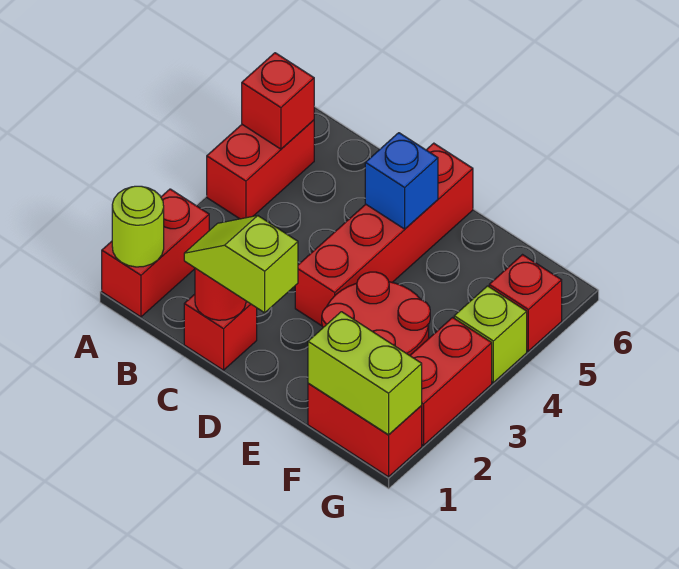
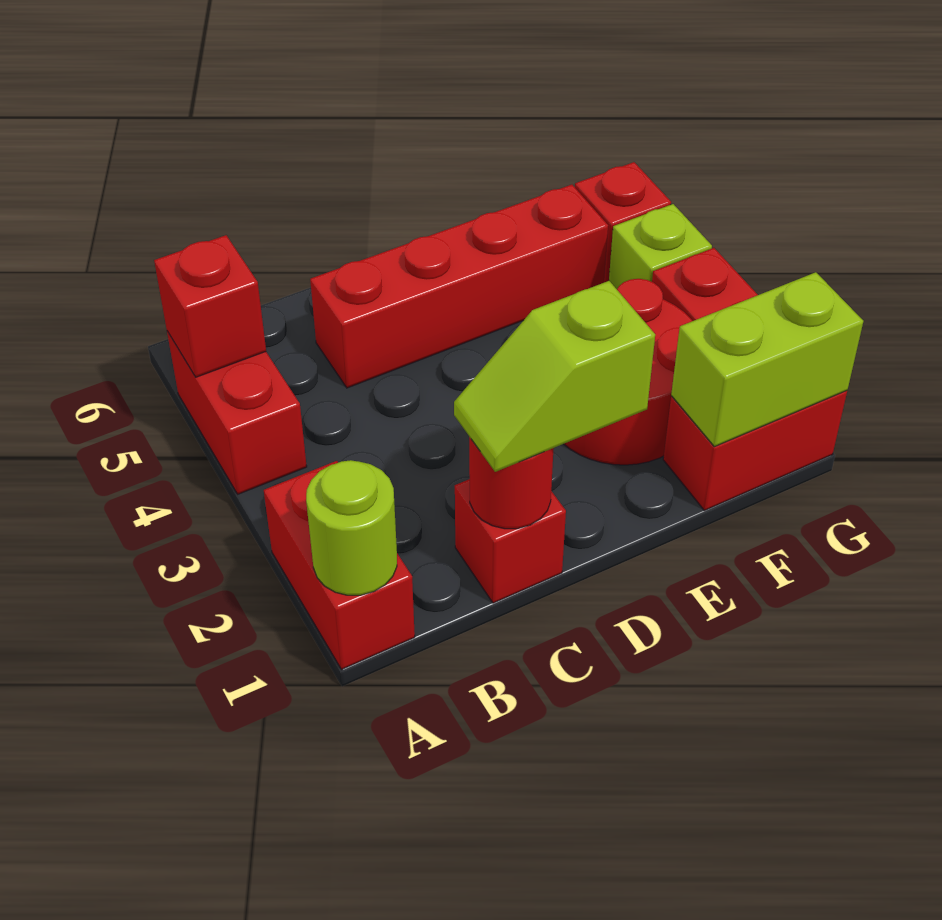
red 1x4 brick [295,143,473,326] -> red 1x4 brick turned to [310,185,608,388]
blue 1x1 brick [365,133,438,229] -> none

